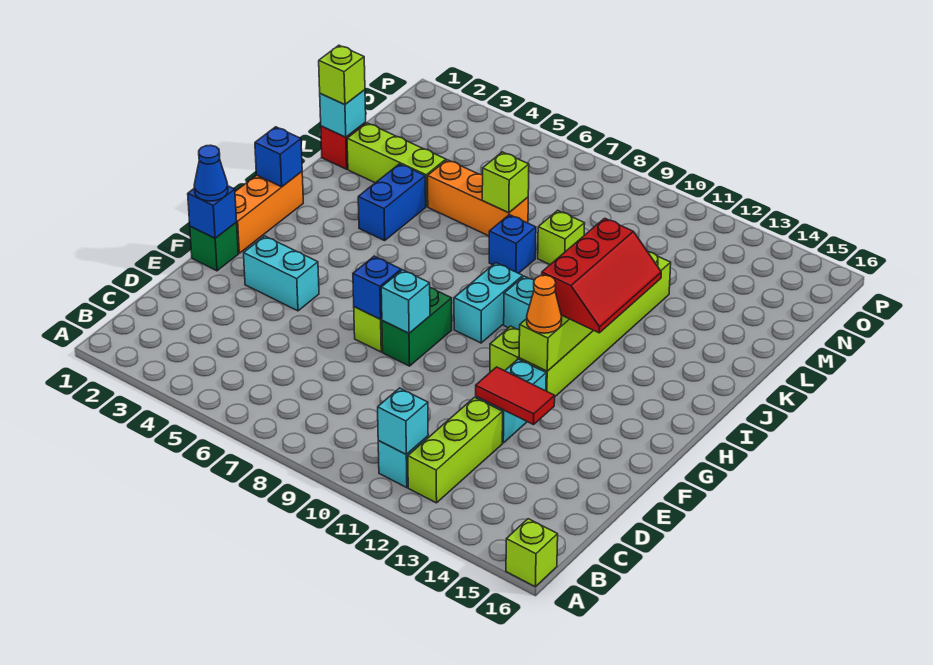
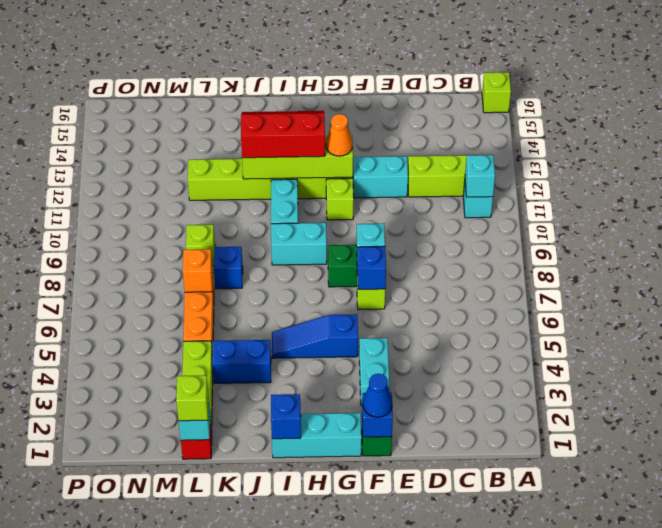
red 1x2 tile [476,367,555,425] -> none
orange 1x3 brick [235,172,303,253] -> cyan 1x3 brick [272,413,362,458]
none -> blue 1x3 slope [272,314,358,358]
lime 1x1 brick [482,152,529,213] -> orange 1x1 brick [183,249,213,292]

